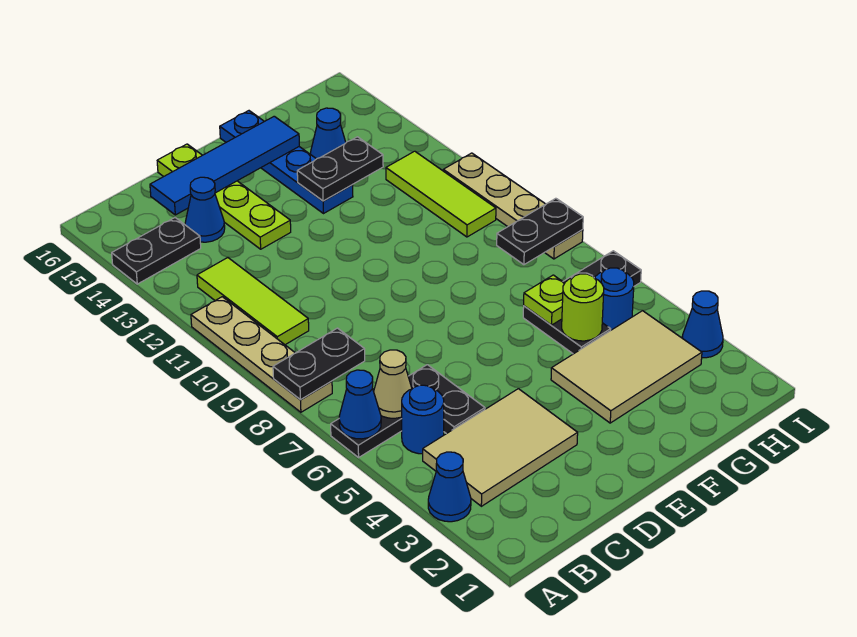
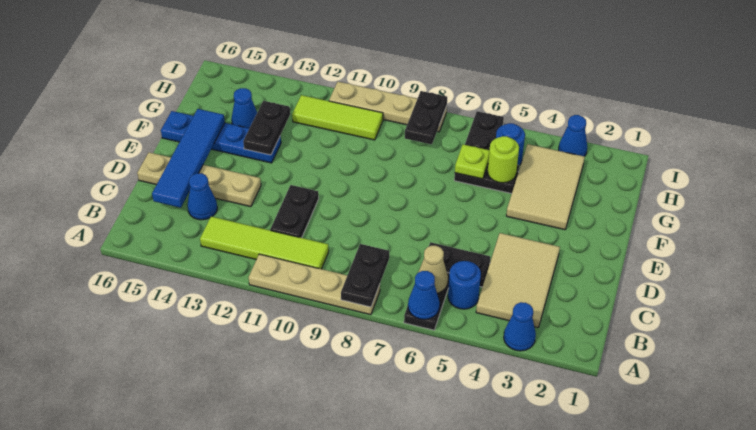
black 1x2 plate [112,218,201,284] -> black 1x2 plate moved to [270,185,319,238]
lime 1x3 tile [197,257,309,345] -> lime 1x4 tile [200,217,329,269]
lime 1x4 plate [157,144,291,249] -> tan 1x4 plate [137,152,261,207]

